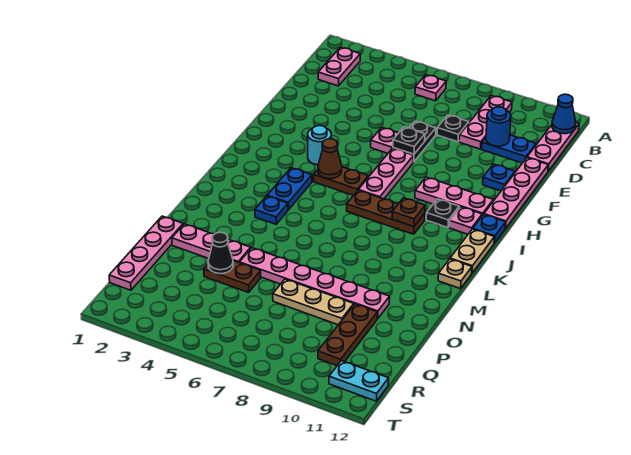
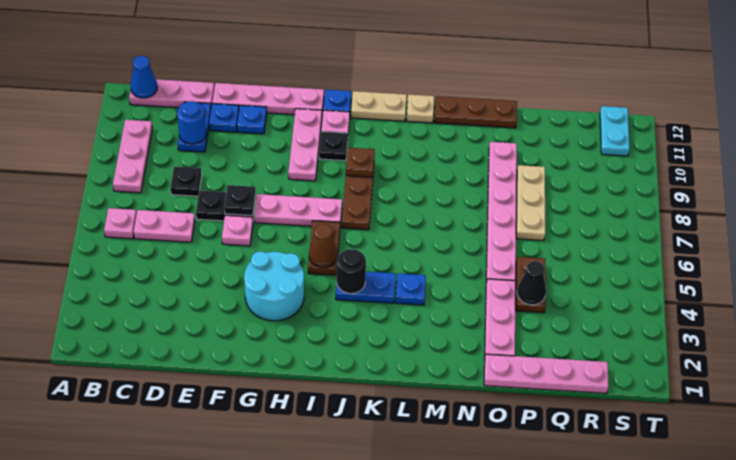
pink 1x2 plate [318,47,360,86] -> pink 1x2 plate moved to [134,210,195,242]
pink 1x3 plate [459,96,512,149] -> pink 1x3 plate turned to [113,120,152,193]
none -> blue 1x1 plate [209,104,239,132]
cyan 1x1 round brick [308,125,331,165] -> cyan 2x2 round brick [244,251,304,321]
none -> black 1x1 round brick [337,249,366,294]
brown 1x3 plate [318,304,377,366] -> brown 1x3 plate moved to [434,96,517,128]

